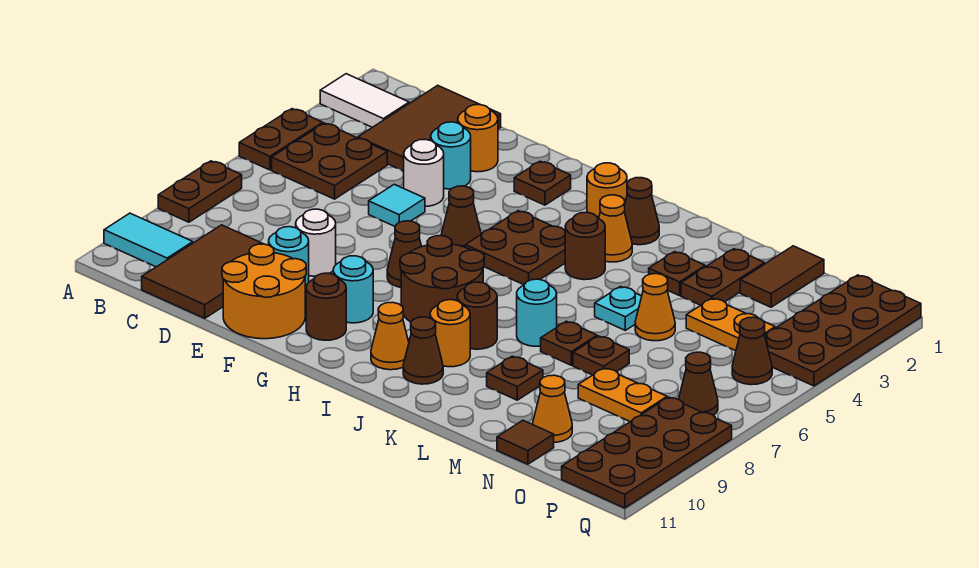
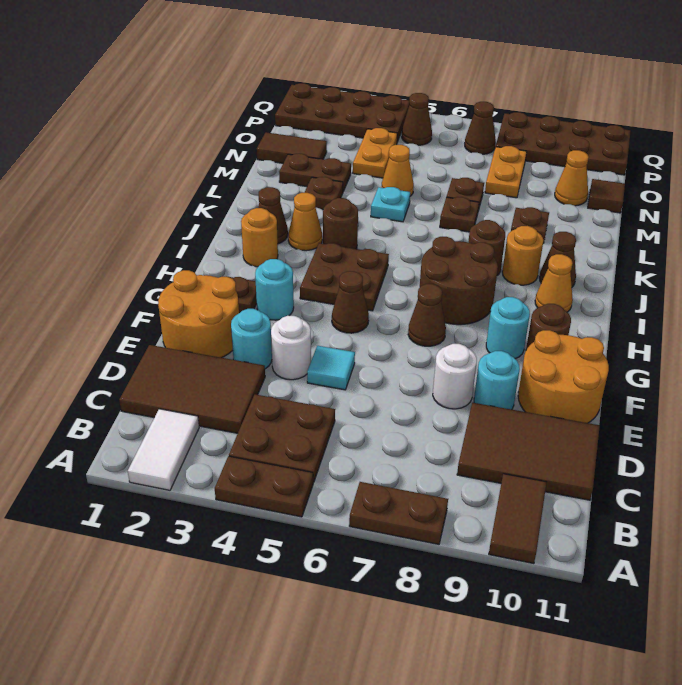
cyan 1x2 tile [104,213,193,267] -> brown 1x2 tile [489,474,547,564]
orange 1x1 round brick [458,105,498,172] -> orange 2x2 round brick [158,270,239,358]
cyan 1x1 round brick [517,279,557,346] -> cyan 1x1 round brick moved to [255,259,294,320]

